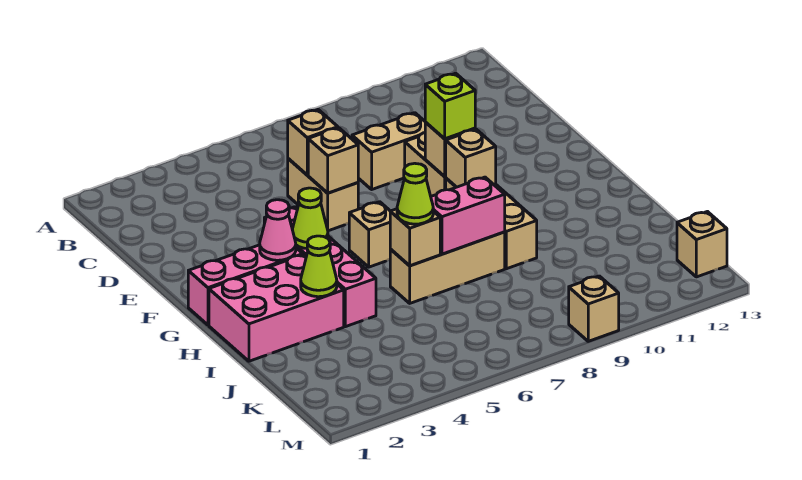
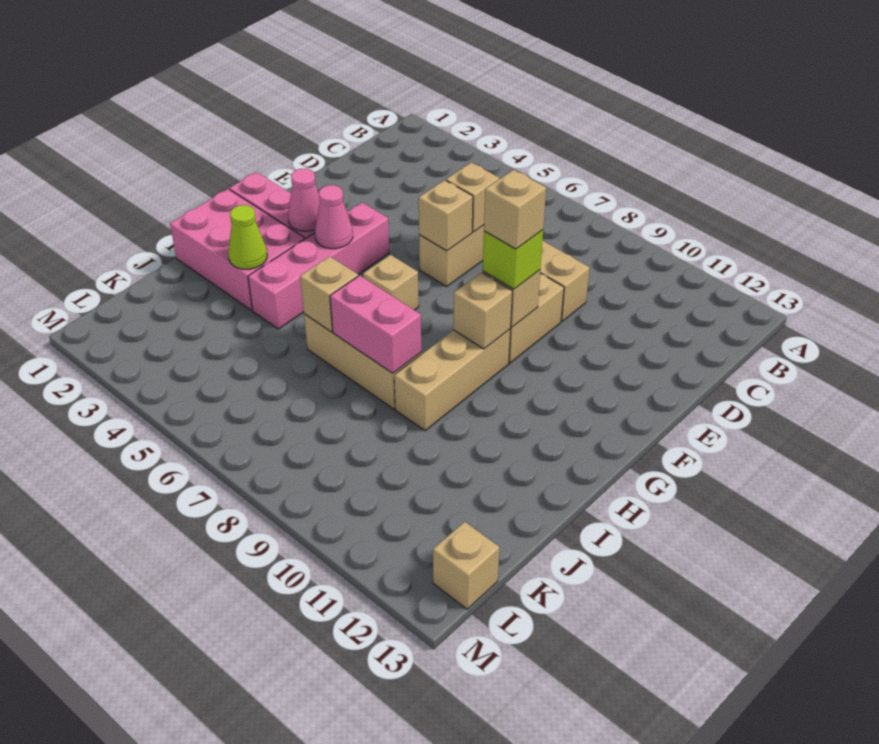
lime 1x1 cone [292,188,328,249] -> pink 1x1 cone [315,185,353,249]
lime 1x1 cone [397,163,433,224] -> none
tan 1x1 brick [569,276,619,341] -> tan 1x1 brick moved to [484,170,546,249]

